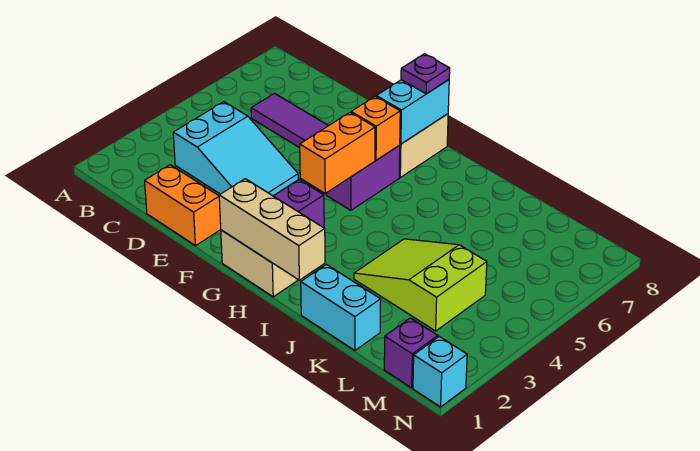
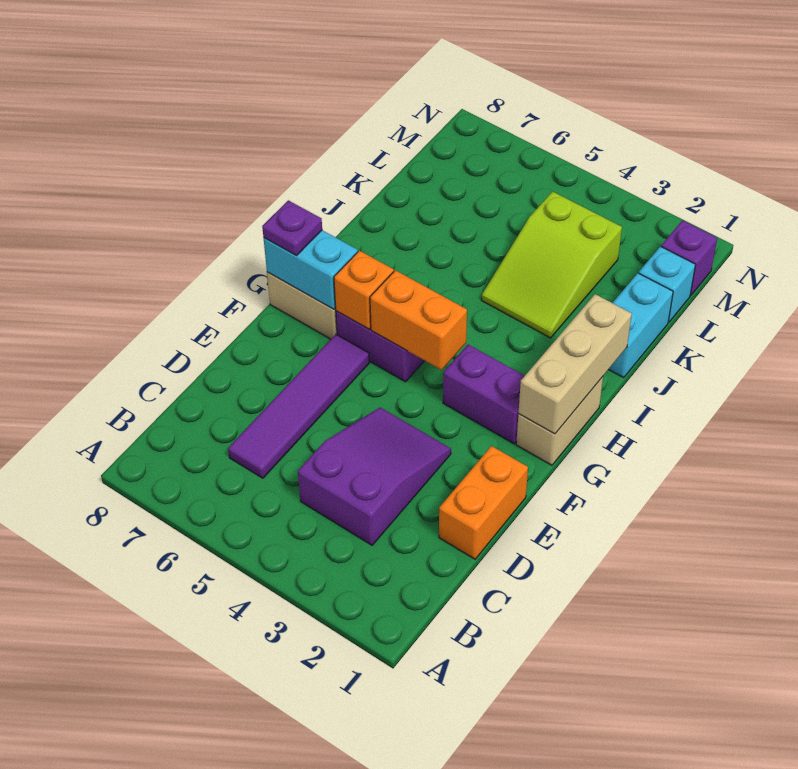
cyan 2x3 slope [173,102,298,196] -> purple 2x3 slope [298,408,451,545]
cyan 1x1 brick [413,336,467,407] -> cyan 1x1 brick moved to [639,246,695,322]

